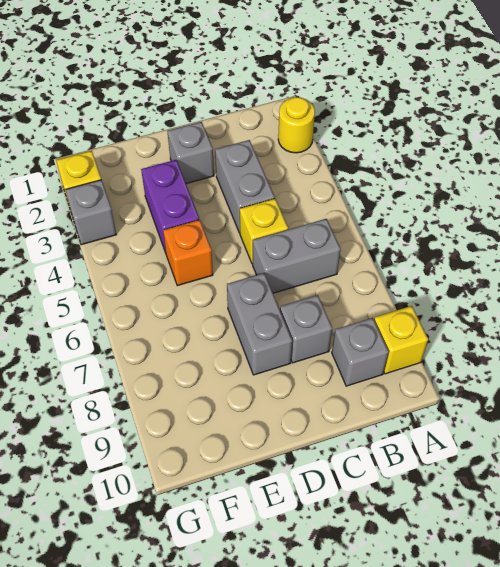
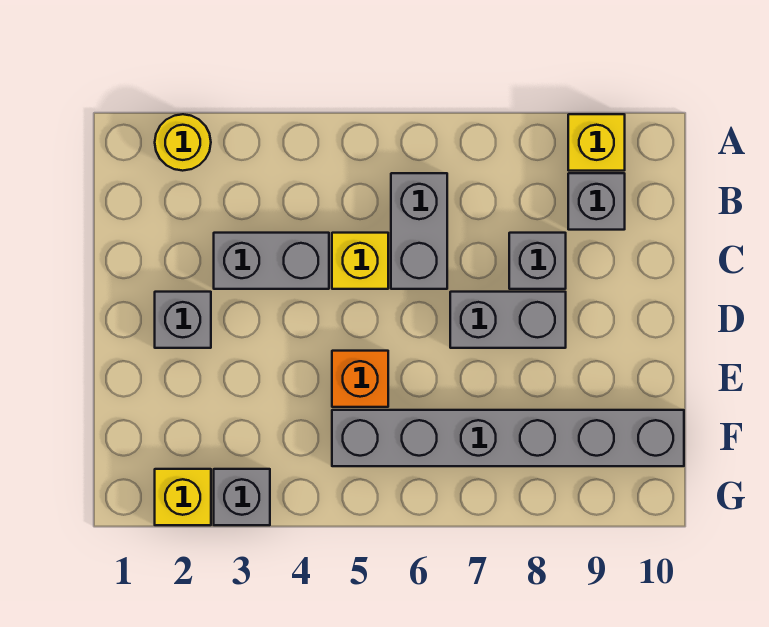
purple 1x2 brick [141,160,199,253] -> none
none -> grey 1x6 brick [332,410,684,466]

